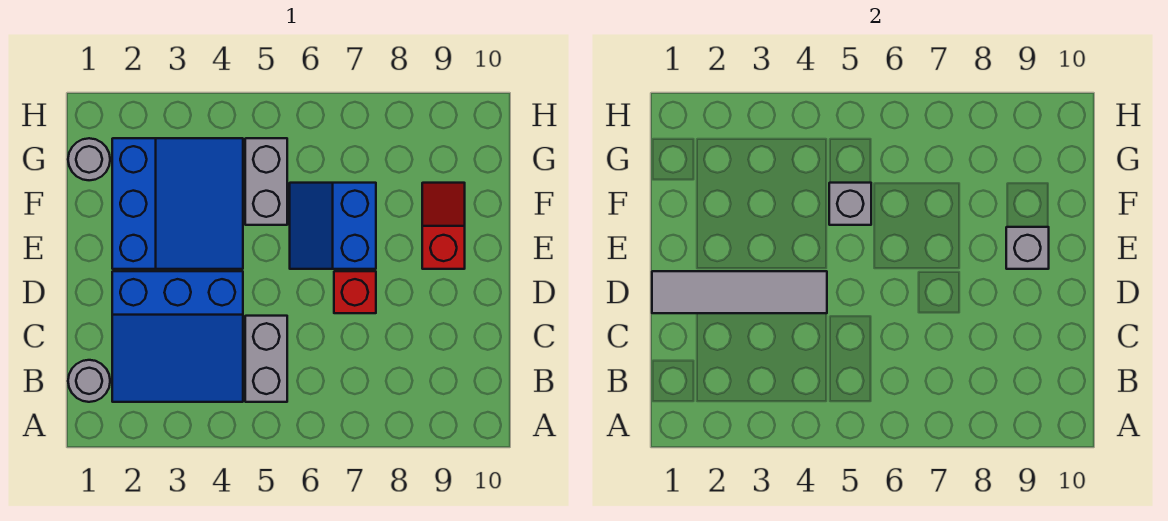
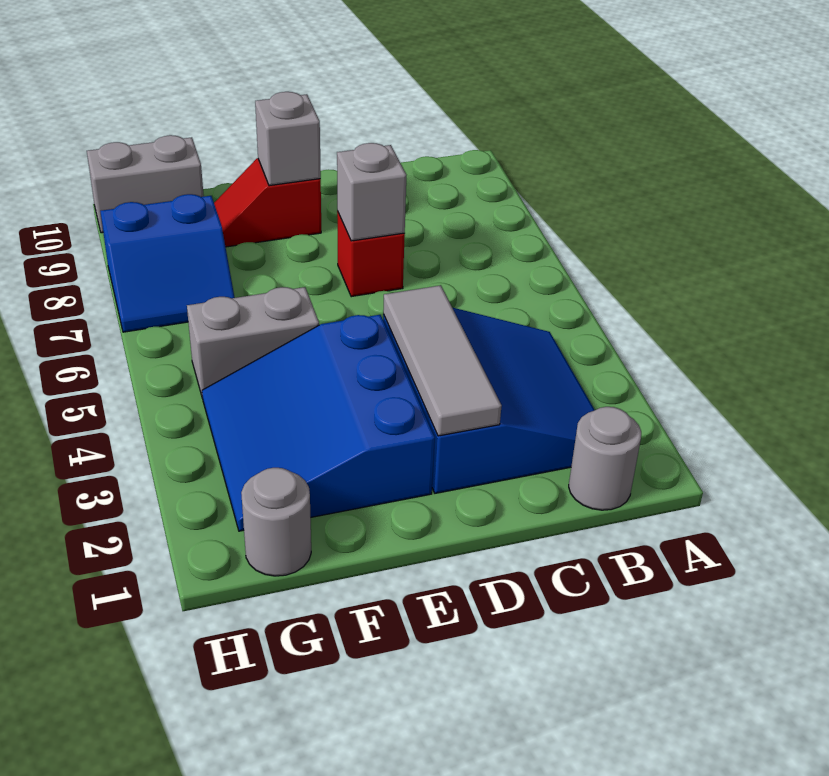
grey 1x2 brick [245,316,287,402] -> grey 1x2 brick moved to [87,135,204,233]
grey 1x4 tile [652,271,827,313] -> grey 1x3 tile [383,285,502,436]
blue 3x3 slope [112,138,243,269] -> blue 3x3 slope turned to [202,315,435,531]
blue 2x2 slope [290,183,376,269] -> blue 2x2 slope moved to [100,194,235,332]
grey 1x1 brick [829,183,871,225] -> grey 1x1 brick moved to [337,143,406,241]

